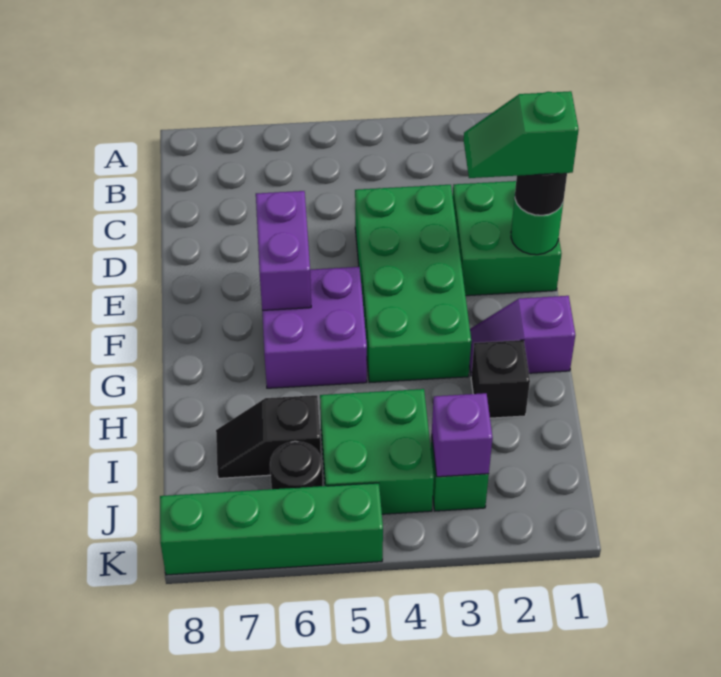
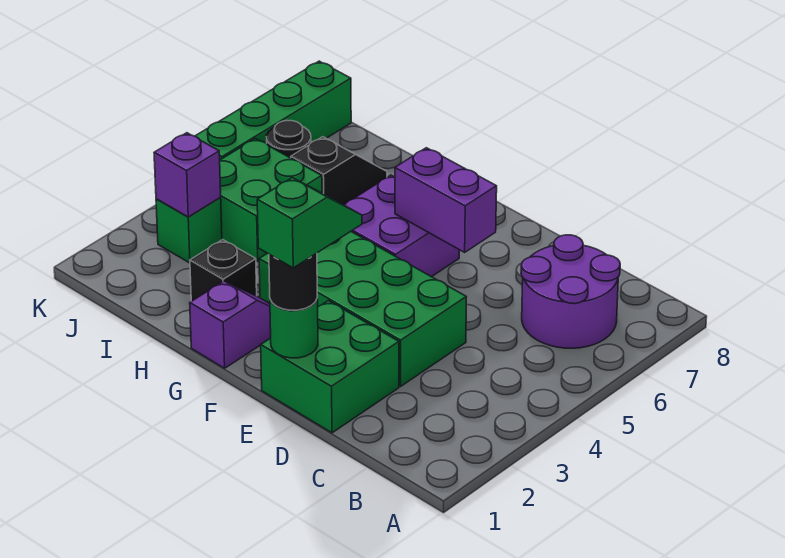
none -> purple 2x2 round brick [521,235,620,348]

